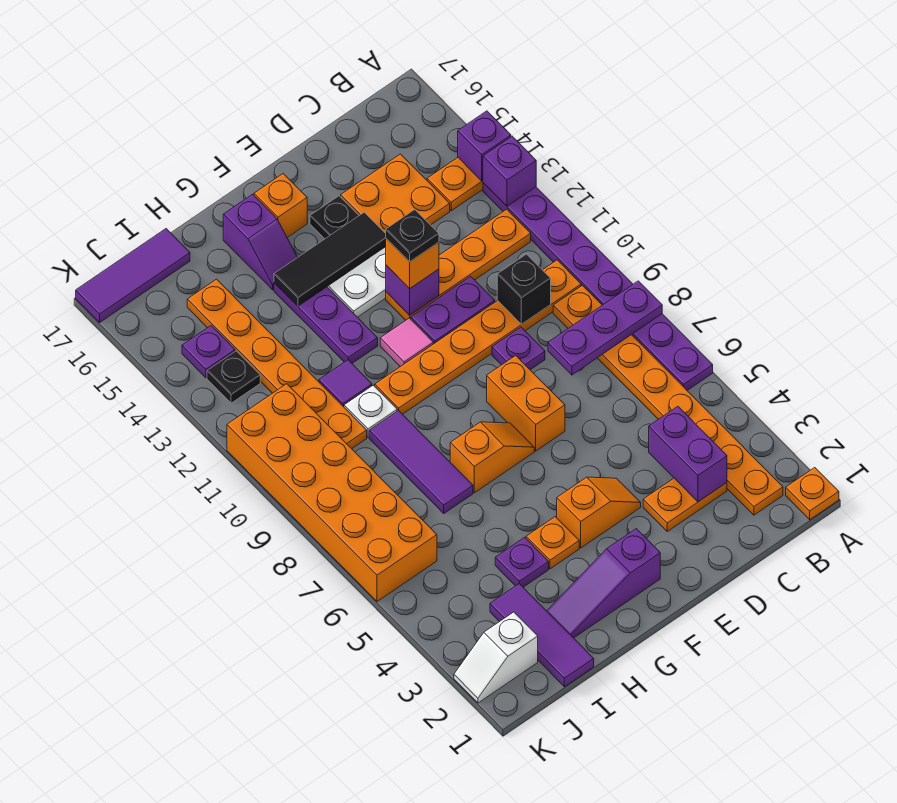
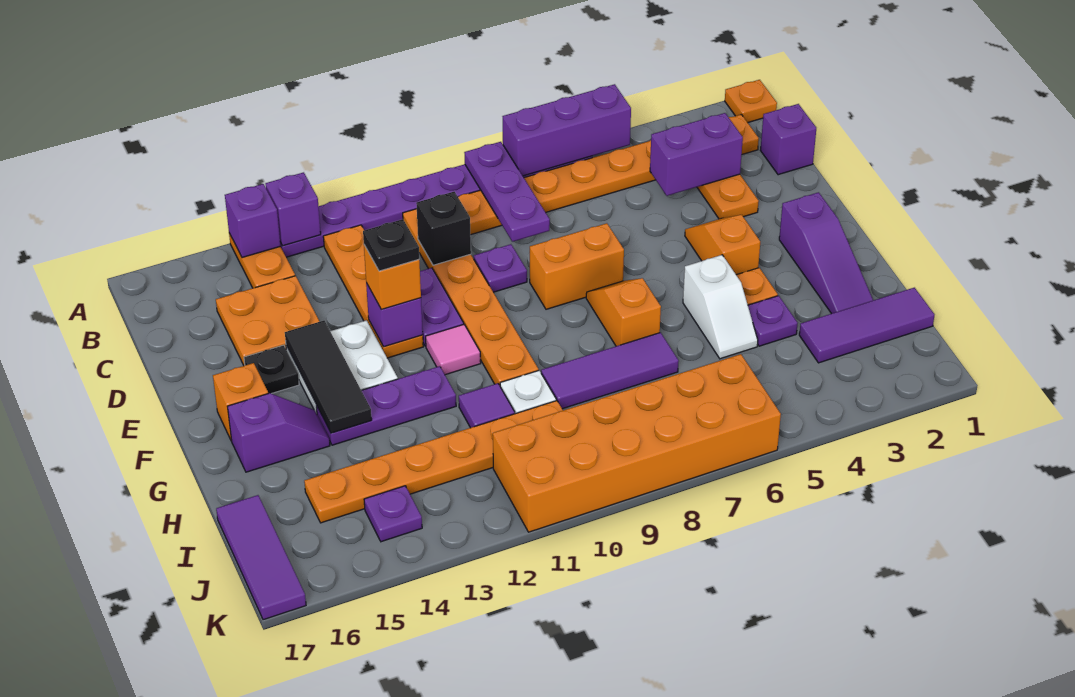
none -> purple 1x3 brick [503,84,631,176]
none -> purple 1x1 brick [760,104,816,175]
white 1x2 slope [454,612,538,703] -> white 1x2 slope moved to [683,255,758,359]
black 1x1 plate [207,351,260,403] -> none

